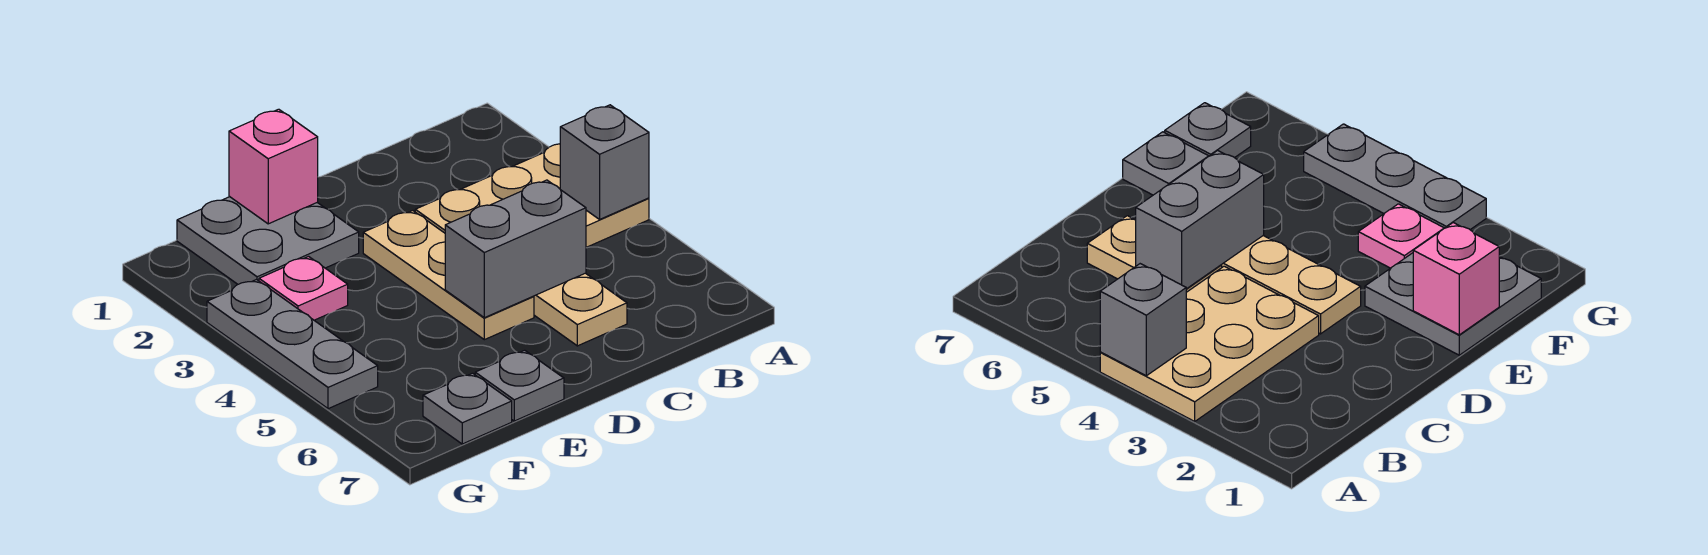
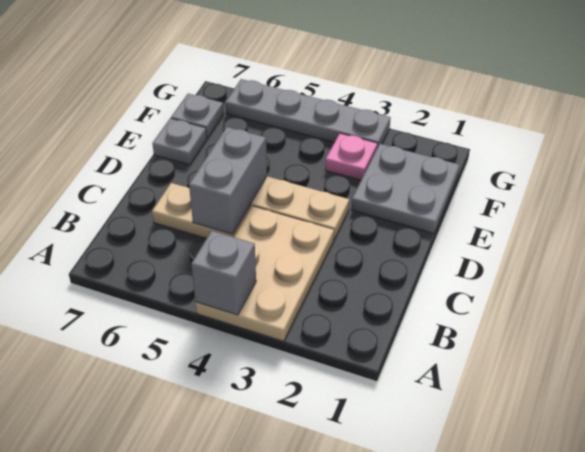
pink 1x1 brick [229,109,318,224] -> none
grey 1x3 plate [207,280,378,409] -> grey 1x4 plate [226,79,391,147]

